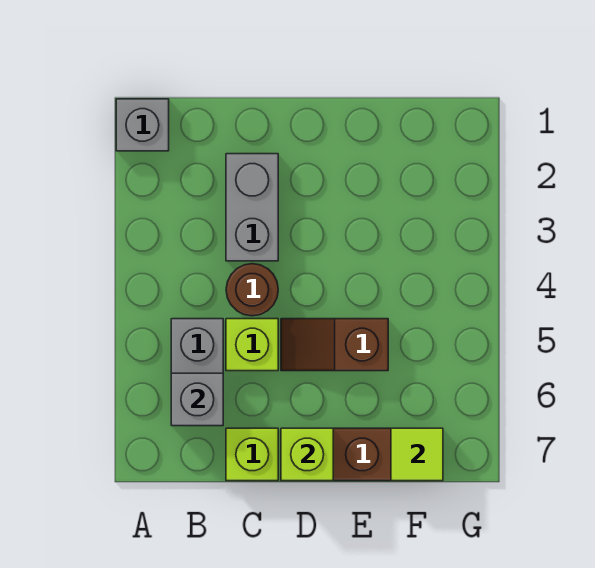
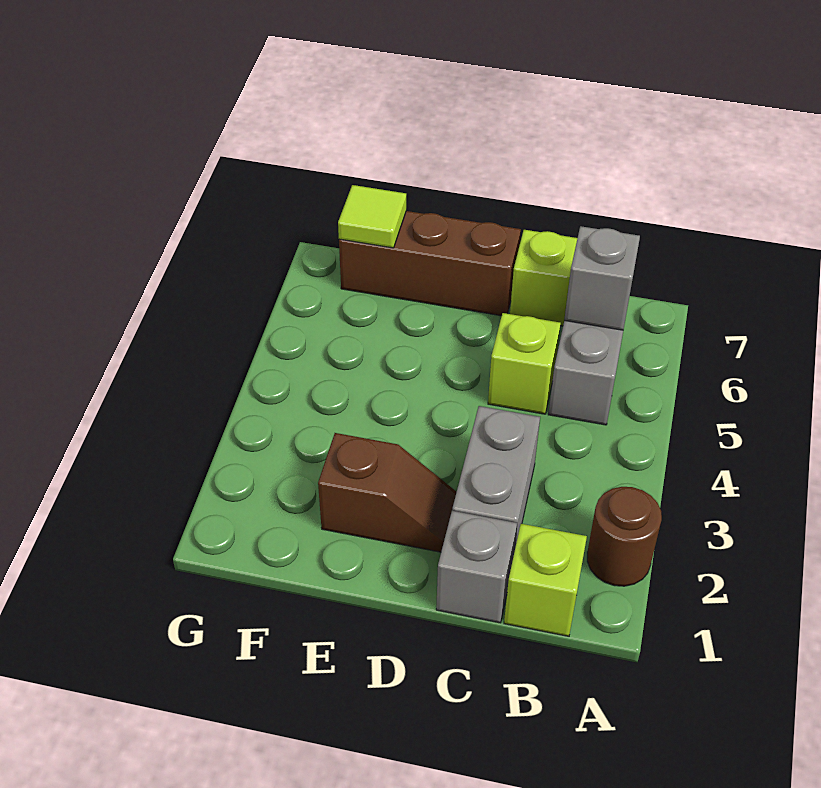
grey 1x1 brick [116,99,169,151] -> grey 1x1 brick moved to [436,511,517,623]
brown 1x1 round brick [226,264,278,316] -> brown 1x1 round brick moved to [587,487,662,586]
brown 1x2 slope [281,319,388,371] -> brown 1x2 slope moved to [318,433,456,552]
lime 1x1 brick [281,428,333,481] -> lime 1x1 brick moved to [504,524,587,636]

